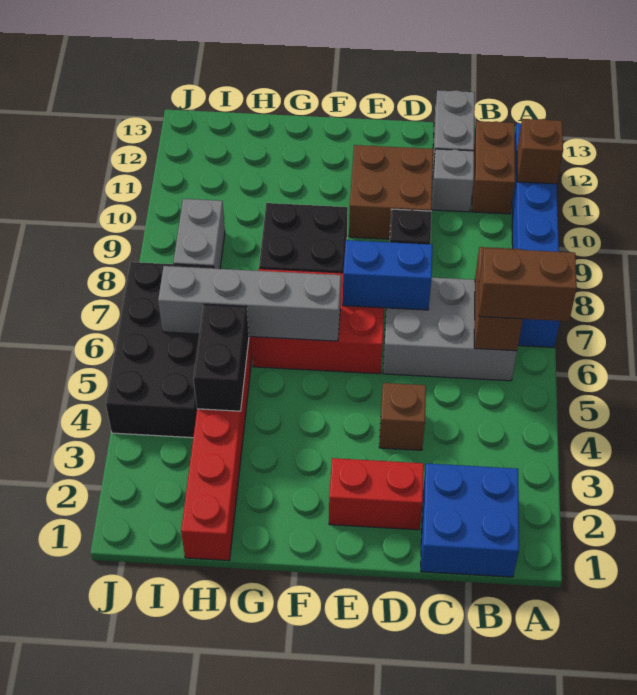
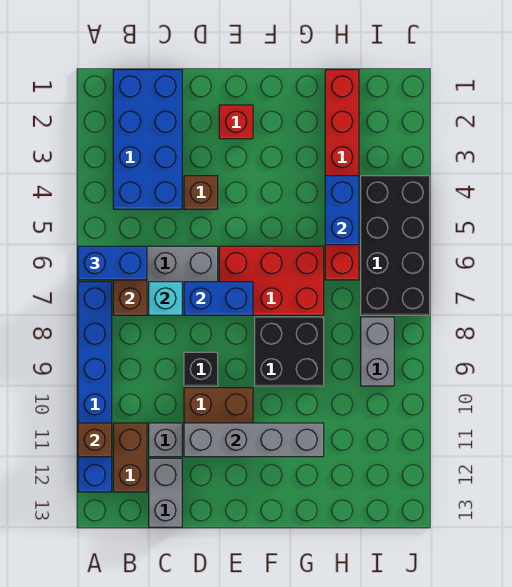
brown 1x2 brick [479,248,577,321] -> blue 1x2 brick [78,246,147,280]
blue 2x2 brick [421,463,519,577] -> blue 2x4 brick [113,70,182,209]
none -> cyan 1x1 brick [149,282,182,315]
red 1x2 brick [329,458,424,530] -> red 1x1 brick [219,105,253,139]
grey 1x4 brick [158,266,341,341] -> grey 1x4 brick moved to [184,423,324,457]
black 1x2 brick [194,304,249,411] -> blue 1x2 brick [325,176,359,245]

